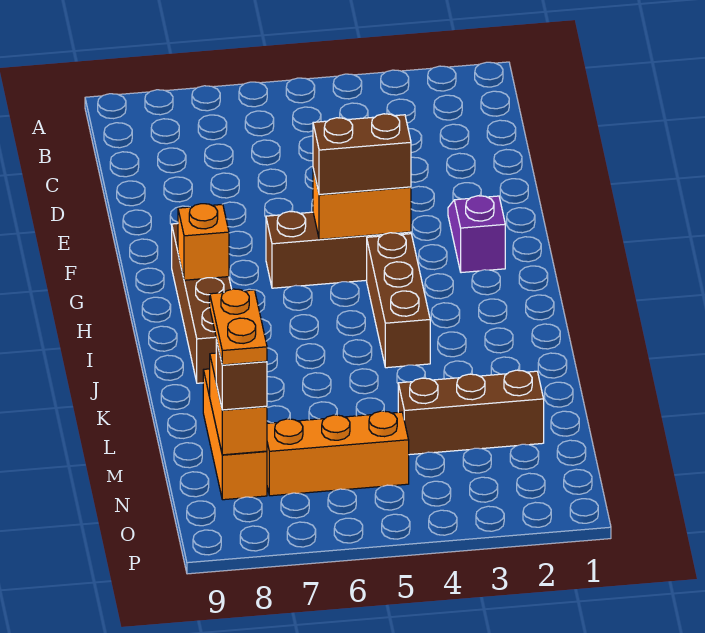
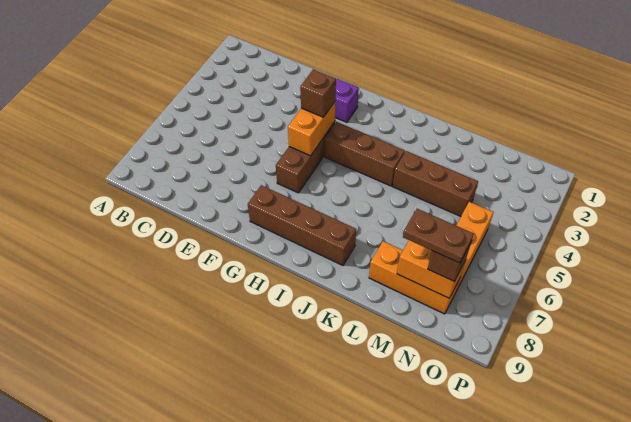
brown 1x2 brick [313,114,411,195] -> brown 1x1 brick [300,70,336,117]
orange 1x1 brick [178,204,229,280] -> none
brown 1x3 brick [398,370,544,455] -> brown 1x3 brick turned to [393,151,478,216]
orange 1x2 plate [210,289,267,365] -> brown 1x2 plate [403,209,474,263]

